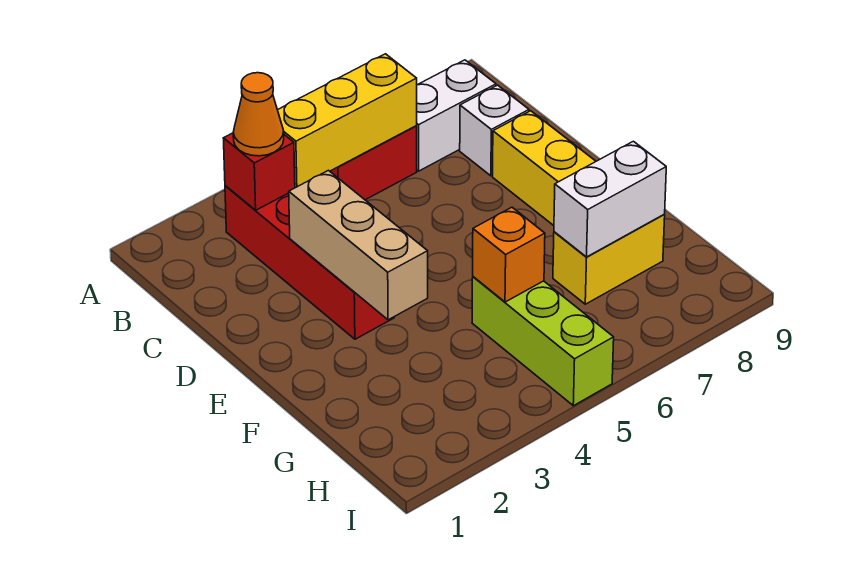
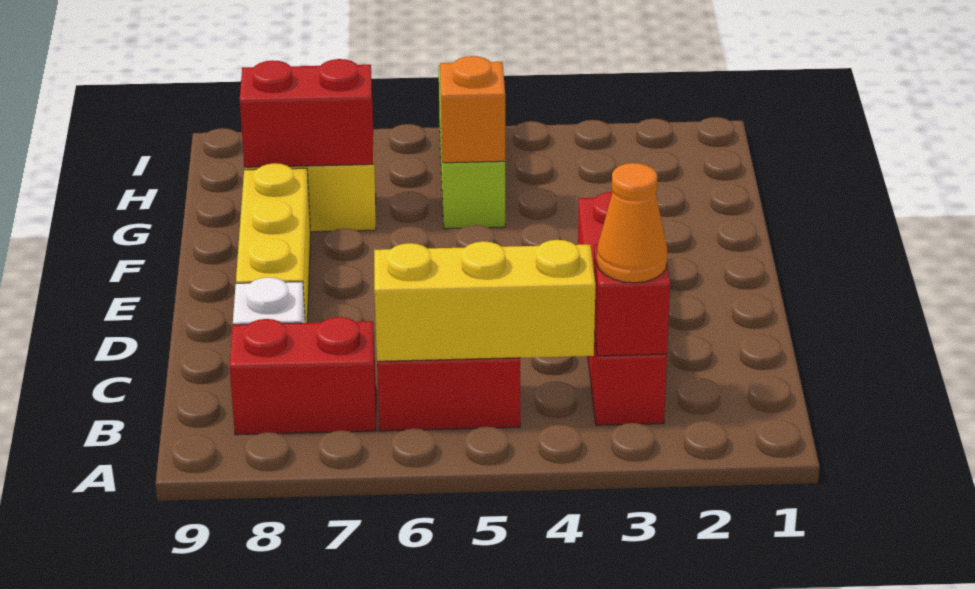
white 1x2 brick [416,60,496,171] -> red 1x2 brick [230,317,376,435]
tan 1x3 brick [289,170,428,320] -> none
white 1x2 brick [554,141,666,257] -> red 1x2 brick [240,59,373,167]

